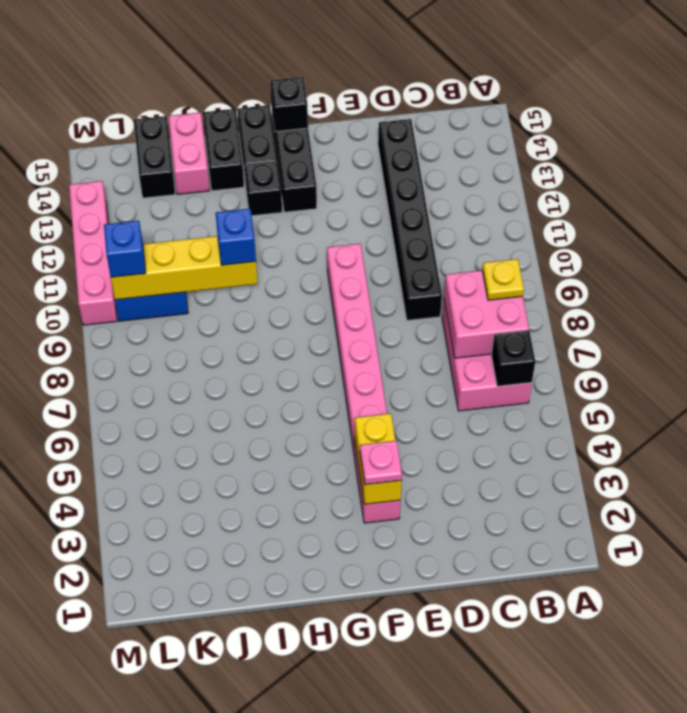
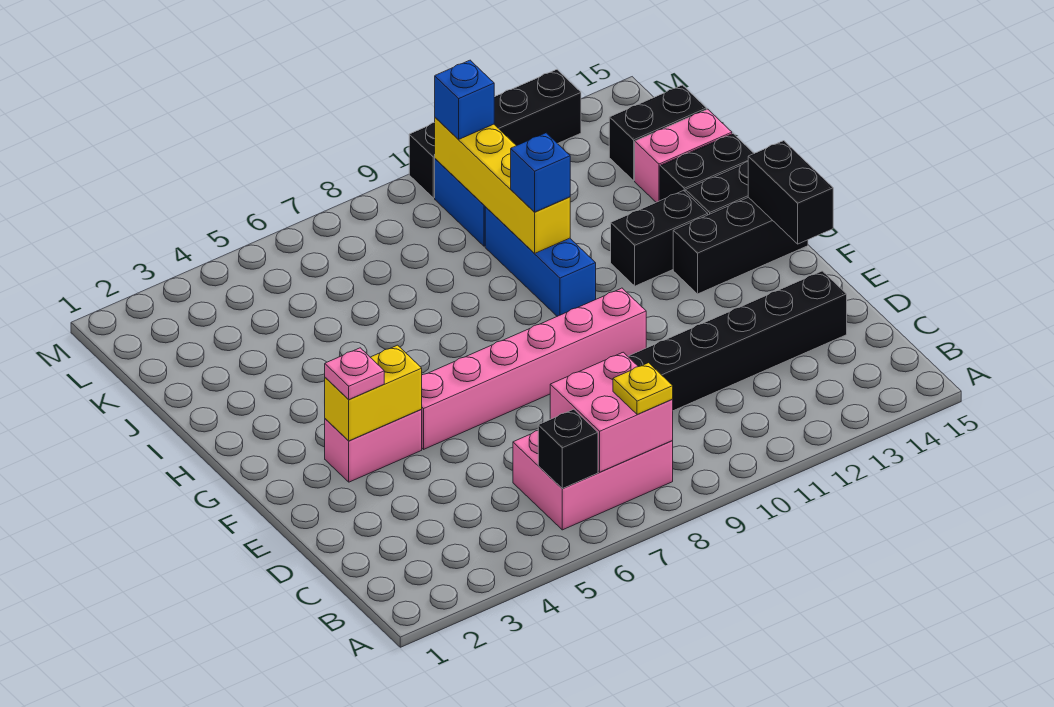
black 1x1 brick [270,77,308,132] -> black 1x2 brick [748,141,833,244]
none -> blue 1x3 brick [485,207,596,316]
black 1x1 brick [244,162,282,216] -> black 1x2 brick [611,191,708,286]
pink 1x4 brick [69,181,117,325] -> black 1x4 brick [409,70,581,198]

